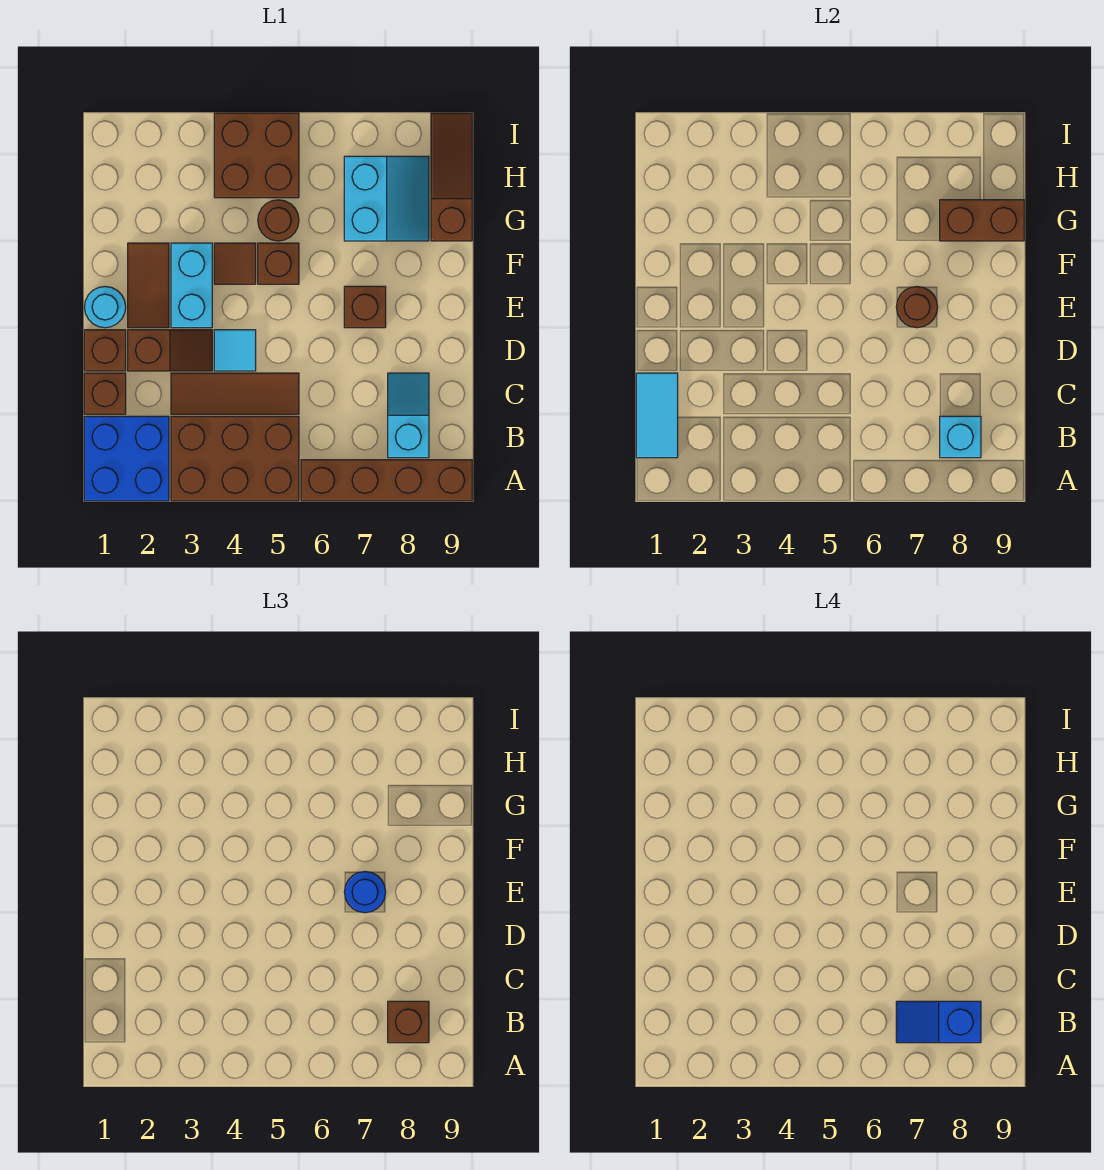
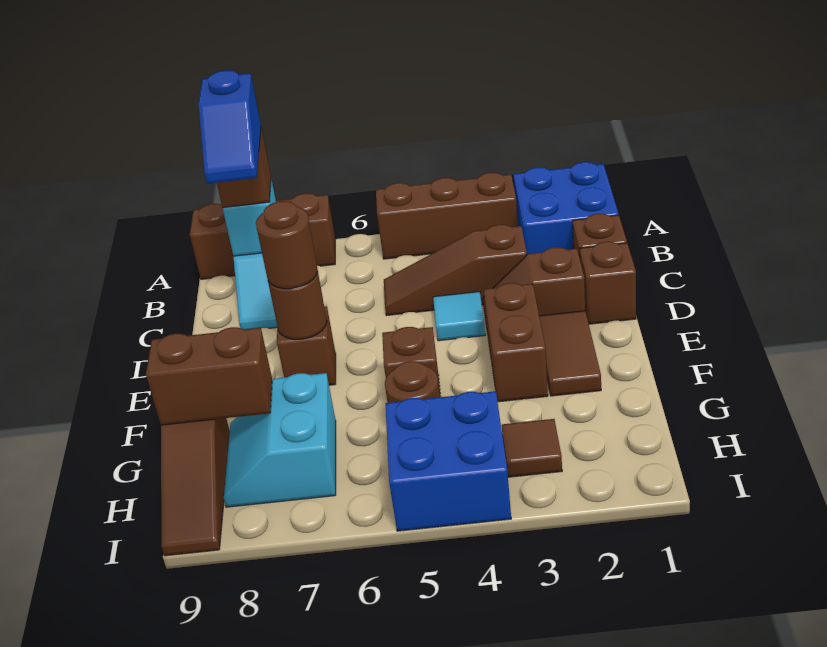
brown 2x3 brick [171,416,299,501] -> brown 1x3 brick [376,173,518,259]
brown 1x4 brick [301,460,472,501] -> brown 1x3 brick [190,193,335,279]
cyan 1x2 tile [636,373,678,458] -> none
blue 1x2 slope [896,1001,981,1043] -> blue 1x2 slope turned to [198,70,261,184]
brown 1x3 tile [171,373,299,414] -> brown 1x3 slope [384,225,527,316]
cyan 1x1 round brick [85,287,126,328] -> none
cyan 1x2 brick [171,243,212,328] -> brown 1x2 brick [484,283,548,402]
blue 1x1 round brick [344,872,386,913] -> brown 1x1 round brick [256,201,318,289]
brown 1x1 tile [214,243,256,284] -> brown 1x1 tile moved to [502,419,562,477]
brown 2x2 brick [214,113,299,198] -> blue 2x2 brick [386,391,511,531]

